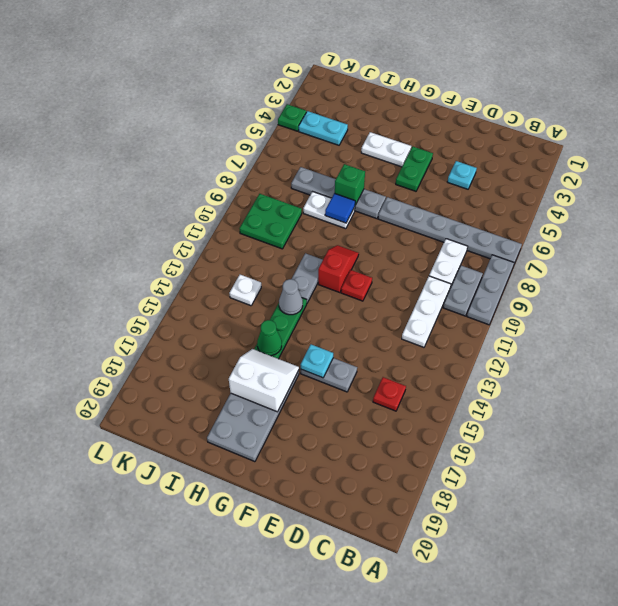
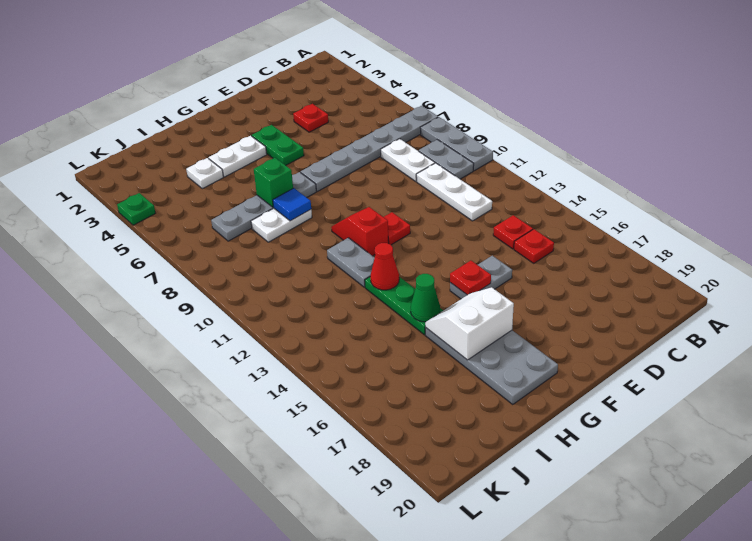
none -> red 1x1 plate [493,215,533,249]
cyan 1x1 plate [447,161,477,189] -> red 1x1 plate [293,104,328,132]
cyan 1x1 plate [300,344,333,378] -> red 1x1 plate [450,261,491,295]
grey 1x1 cone [279,279,303,315] -> red 1x1 cone [370,243,399,290]
cyan 1x2 plate [299,111,348,145] -> none
green 2x2 plate [239,194,302,249] -> none
white 1x1 plate [229,275,261,306] -> white 1x1 plate moved to [186,158,223,189]

